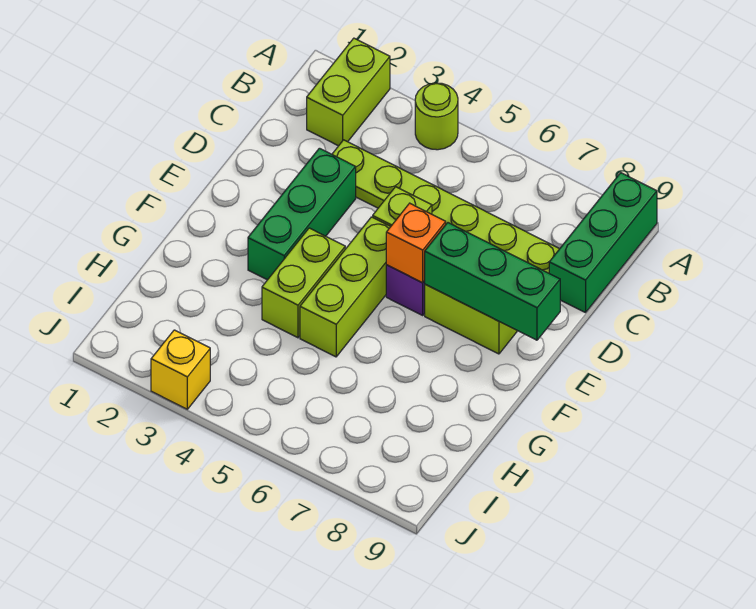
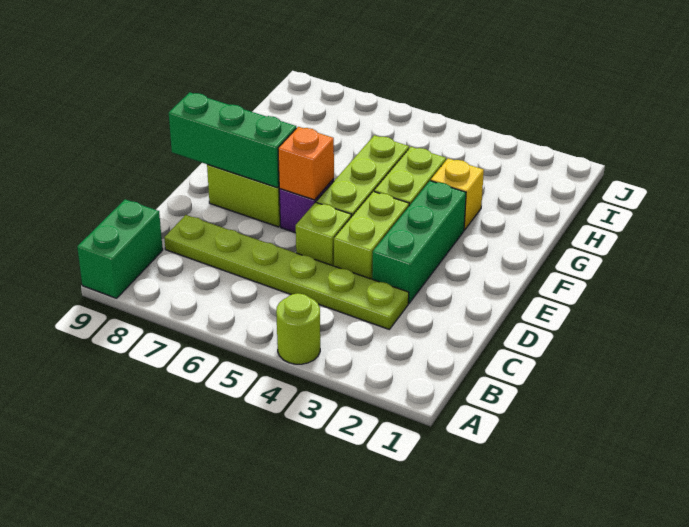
lime 1x2 brick [307,38,390,146] -> lime 1x2 brick moved to [334,191,409,279]
green 1x3 brick [549,173,657,313] -> green 1x2 brick [77,199,163,298]
yellow 1x1 brick [151,330,210,409] -> yellow 1x1 brick moved to [431,158,484,230]

